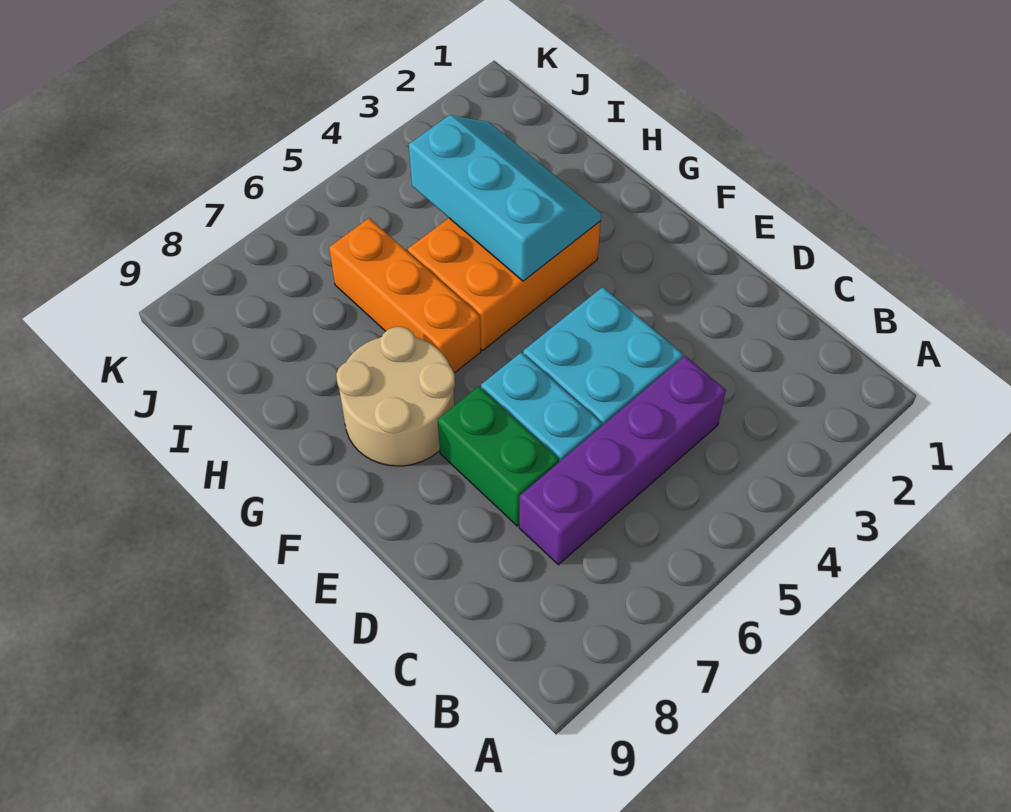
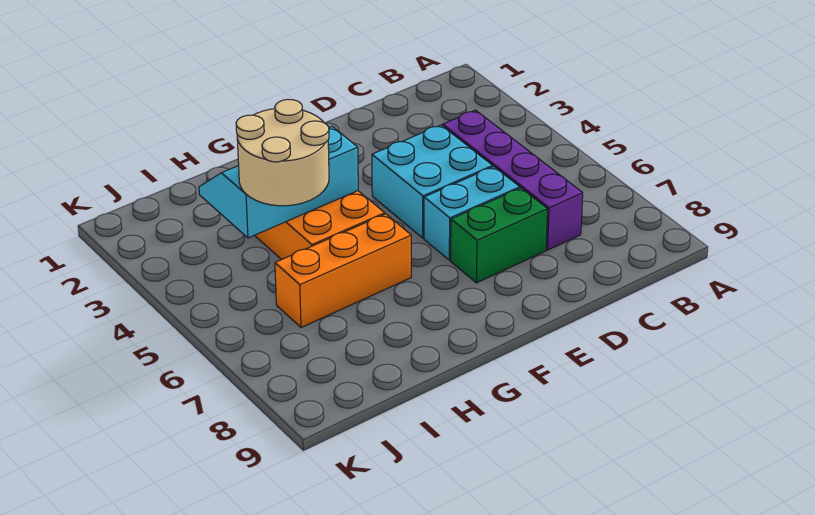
tan 2x2 round brick [336,327,455,466] -> tan 2x2 round brick moved to [236,99,329,206]

